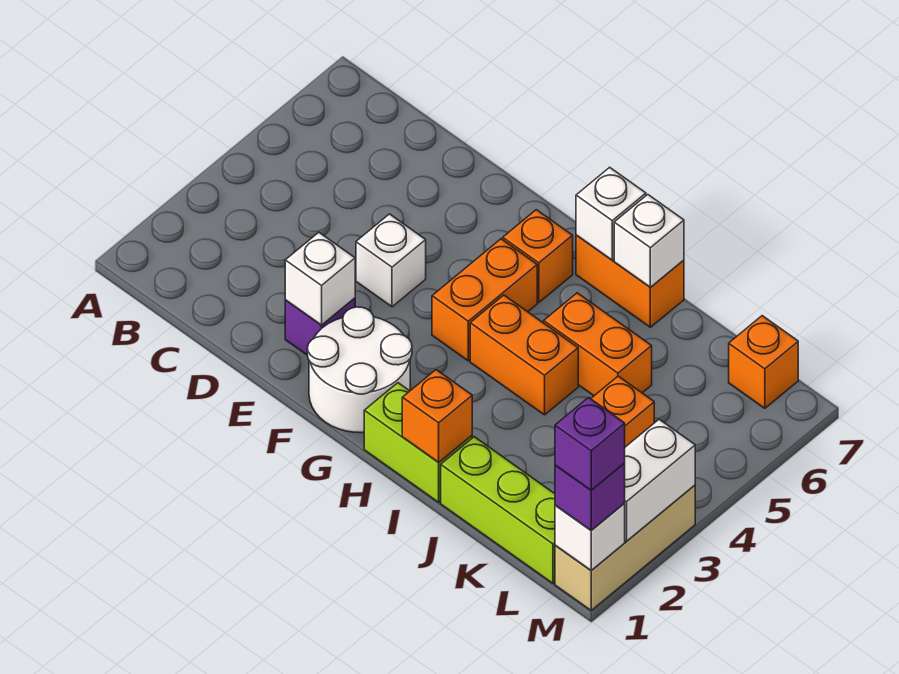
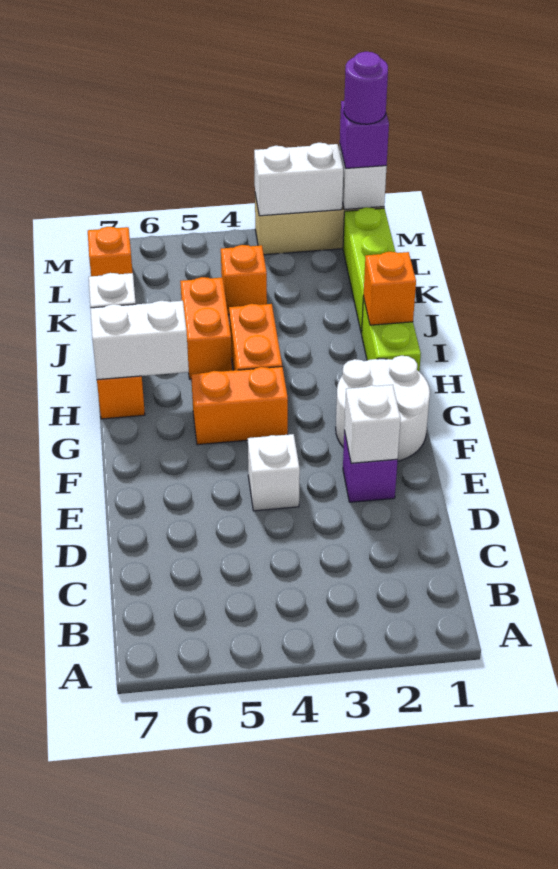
orange 1x1 brick [503,210,573,302] -> none
white 1x1 brick [576,167,646,260] -> white 1x2 brick [90,301,189,380]
purple 1x1 brick [555,398,625,490] -> purple 1x1 round brick [344,52,388,124]

